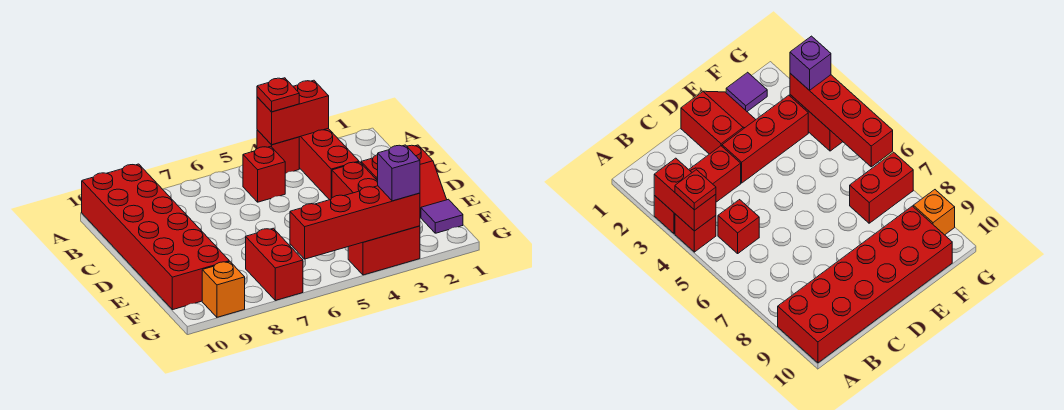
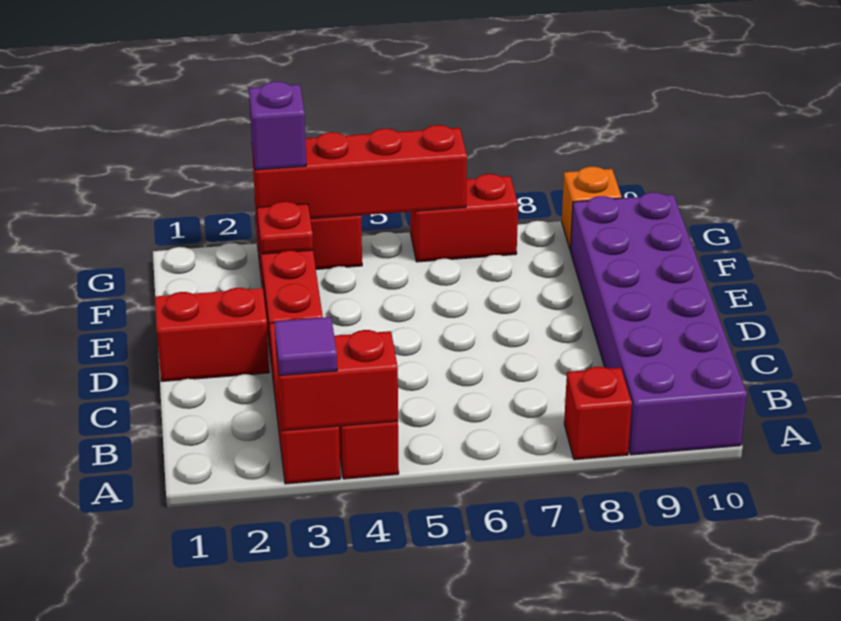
red 1x1 plate [257,78,299,112] -> red 1x1 plate moved to [257,202,313,254]
red 2x6 brick [82,164,229,310] -> purple 2x6 brick [570,192,747,455]
red 1x1 brick [243,146,285,202] -> red 1x1 brick moved to [564,367,632,460]
purple 1x1 tile [421,199,463,233] -> purple 1x1 tile moved to [274,317,337,376]
red 1x2 brick [246,228,303,300] -> red 1x2 brick turned to [410,174,518,262]

